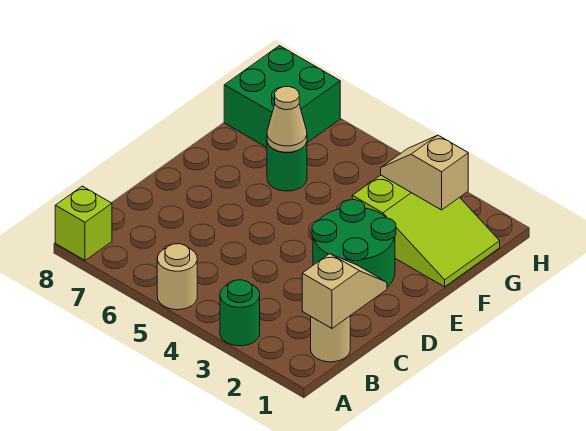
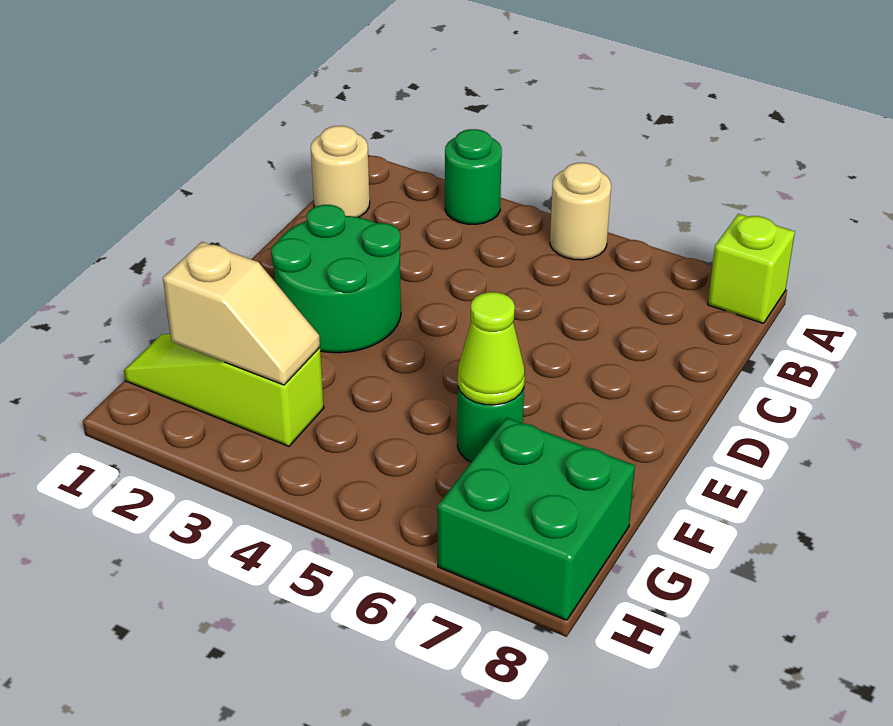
tan 1x2 slope [302,254,387,328] -> none
lime 2x3 slope [352,175,500,287] -> lime 1x3 slope [124,334,324,446]
tan 1x1 cone [267,87,307,152] -> lime 1x1 cone [458,292,525,405]

